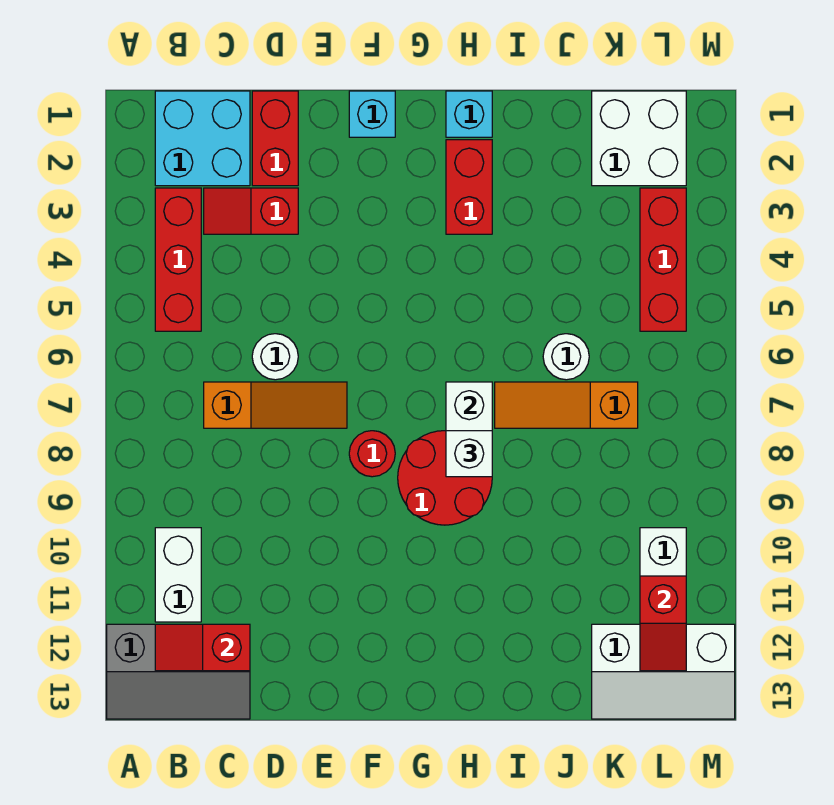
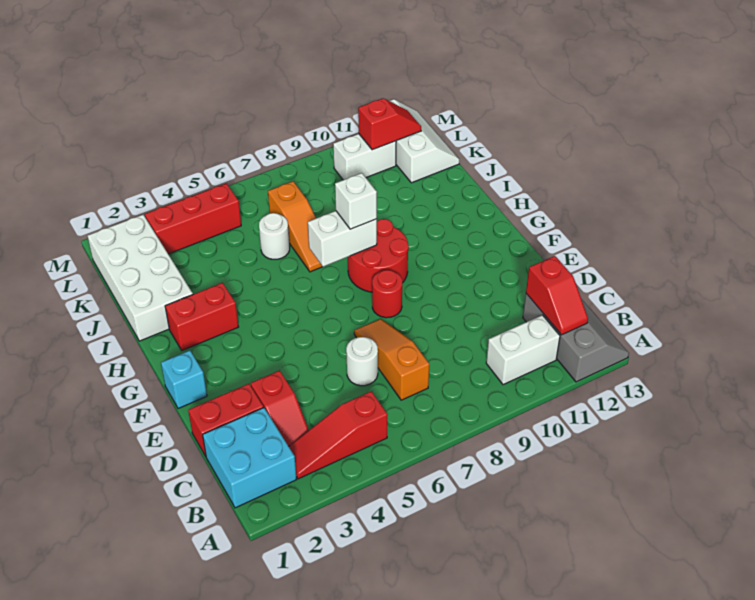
red 1x3 brick [155,188,201,331] -> red 1x3 slope [289,391,388,479]
cyan 1x1 brick [446,91,492,137] -> none
white 2x2 brick [592,91,686,186] -> white 2x4 brick [87,215,193,341]

